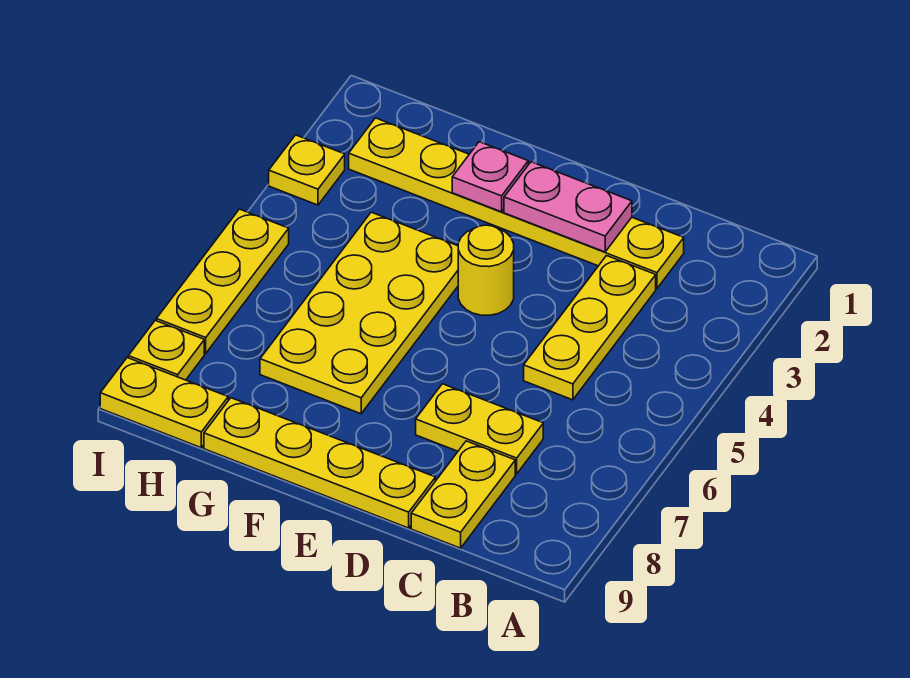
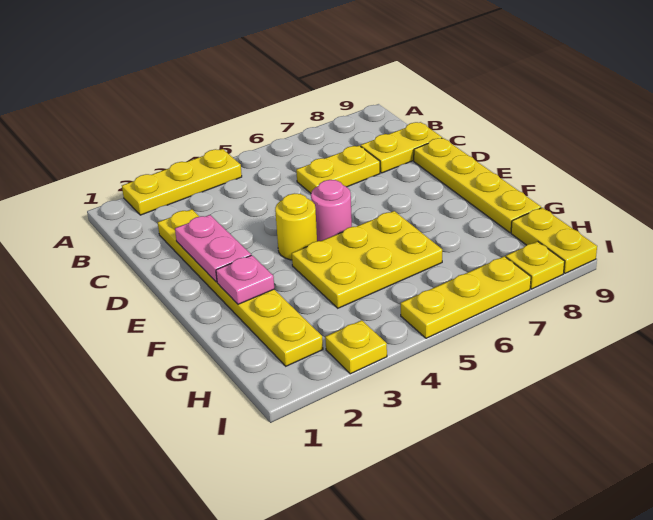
yellow 1x3 plate [524,256,656,400] -> yellow 1x3 plate moved to [122,149,242,215]
yellow 1x2 plate [416,384,543,474] -> yellow 1x2 plate turned to [296,146,380,193]
none -> pink 1x1 round brick [311,180,352,241]
yellow 2x4 plate [260,212,458,414] -> yellow 2x3 plate [292,211,442,308]

